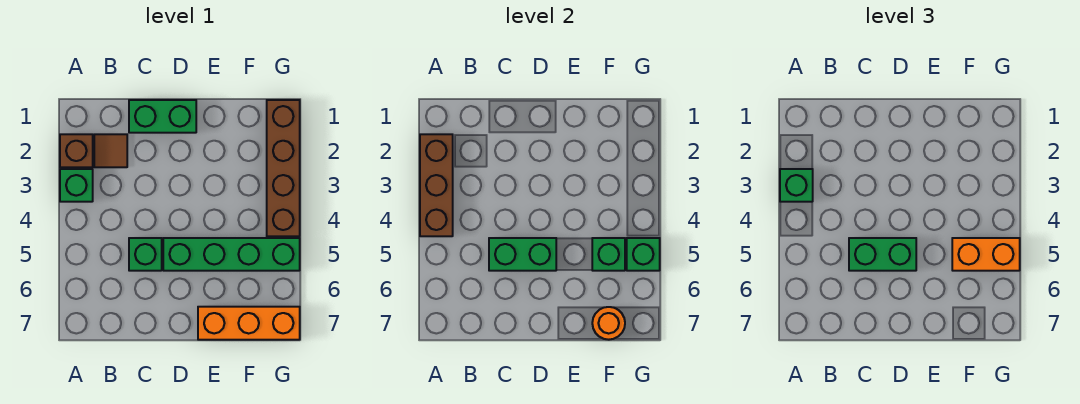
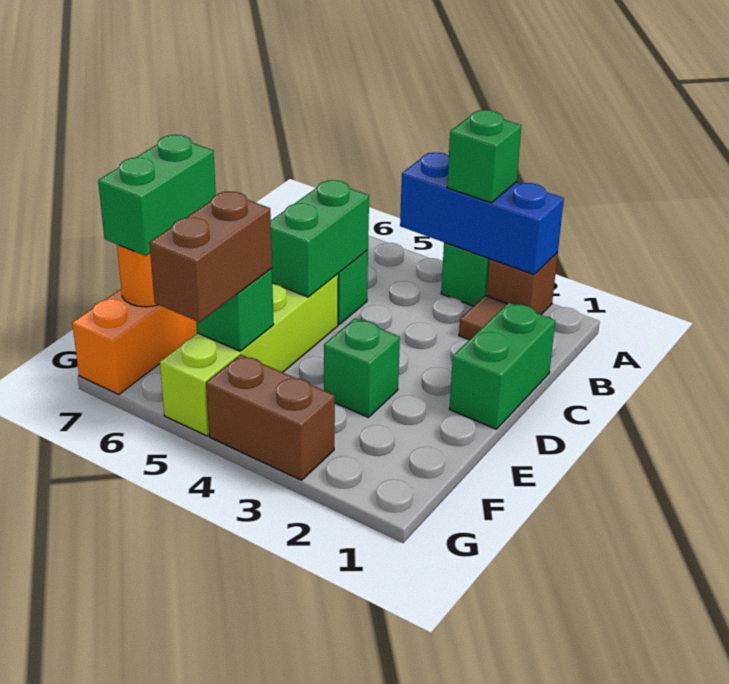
brown 1x3 brick [420,134,453,236] -> blue 1x3 brick [400,152,564,275]
green 1x2 brick [849,238,916,271] -> green 1x2 brick moved to [98,135,216,256]
green 1x4 brick [163,238,300,271] -> lime 1x4 brick [160,274,338,436]
orange 1x2 brick [952,238,1020,271] -> brown 1x2 brick [149,191,272,322]
brown 1x4 brick [267,100,300,236] -> brown 1x2 brick [206,355,335,480]
green 1x1 brick [627,238,660,271] -> green 1x1 brick moved to [324,319,400,417]

